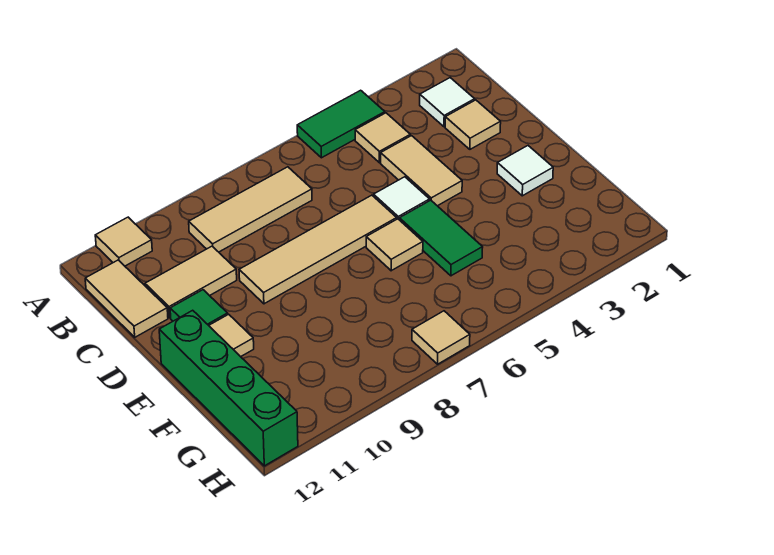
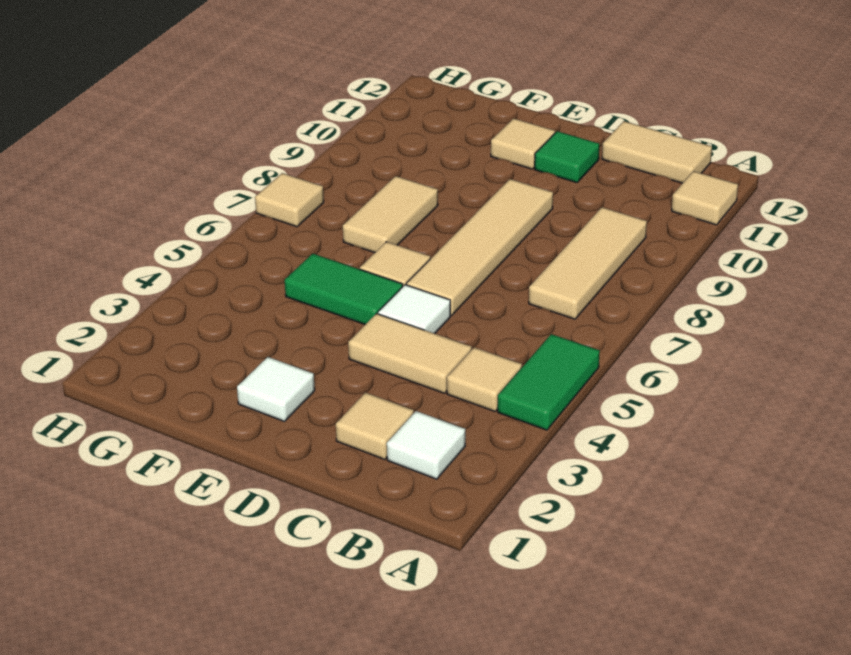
tan 1x2 tile [145,246,237,318] -> tan 1x2 tile moved to [343,176,438,253]
green 1x4 brick [159,310,298,466] -> none

